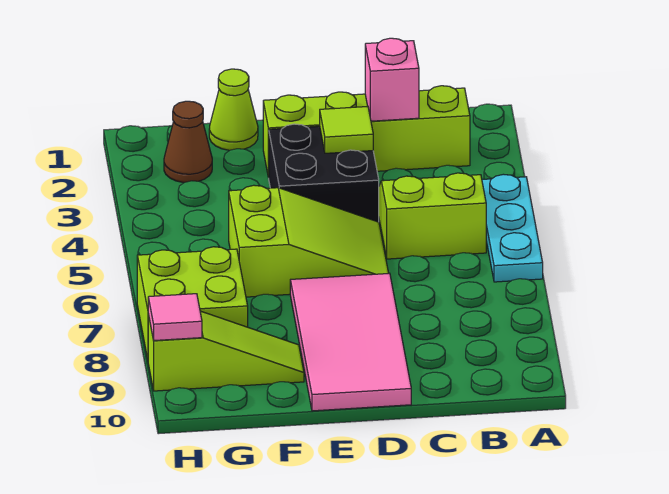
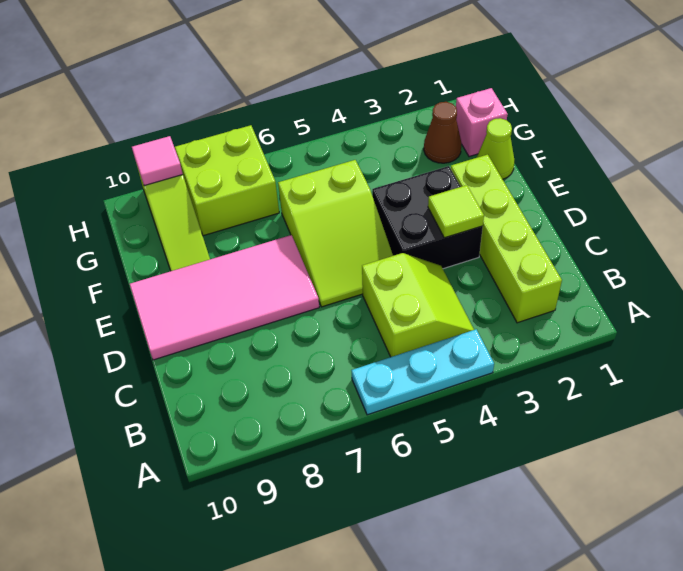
pink 1x1 brick [365,38,419,121] -> pink 1x1 brick moved to [456,88,507,157]

